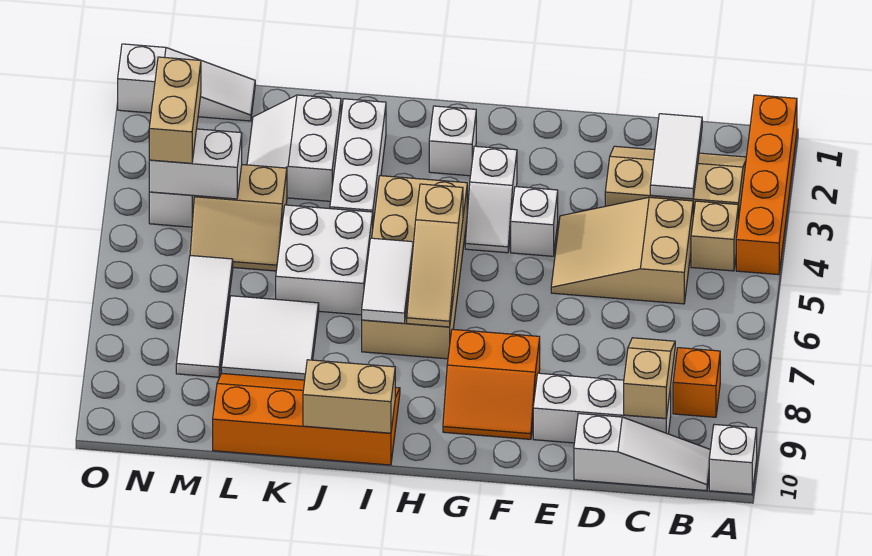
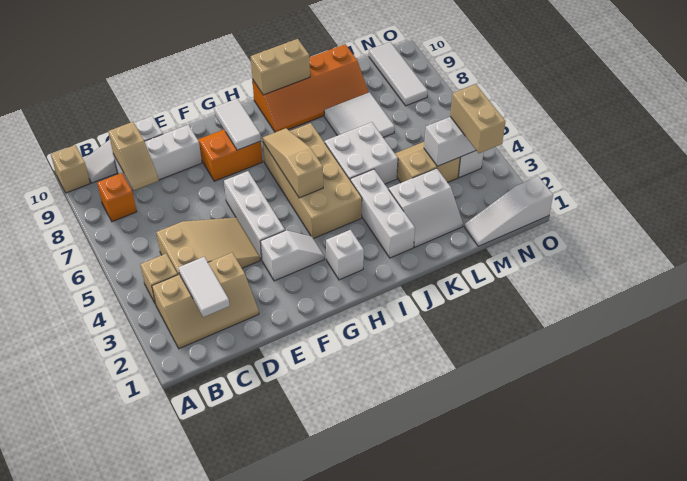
orange 1x4 brick [736,95,797,275] -> none
white 1x1 brick [709,424,757,494] -> tan 1x1 brick [51,145,90,193]
white 1x1 brick [511,187,558,256] -> white 1x3 brick [224,171,285,260]
white 1x2 slope [465,146,517,253] -> white 1x2 slope turned to [260,230,324,281]
white 1x2 tile [362,238,413,323] -> white 1x2 tile moved to [214,99,261,150]
white 2x2 slope [247,95,341,201] -> white 2x2 slope turned to [389,168,463,247]
white 1x3 tile [176,256,233,377] -> white 1x3 tile moved to [369,42,428,106]

